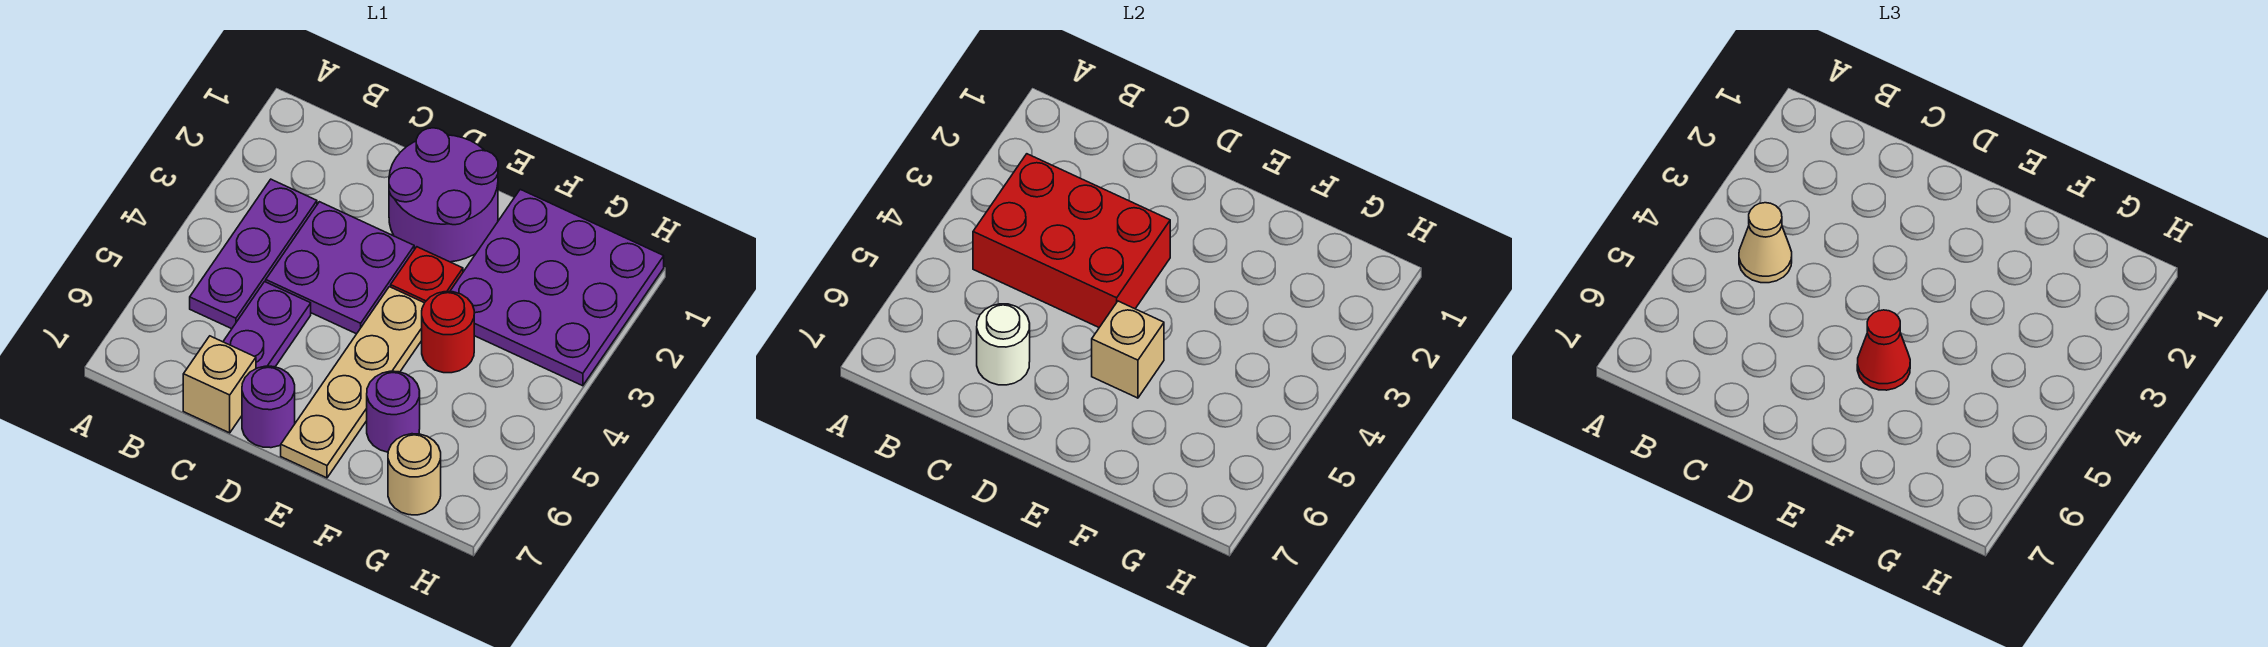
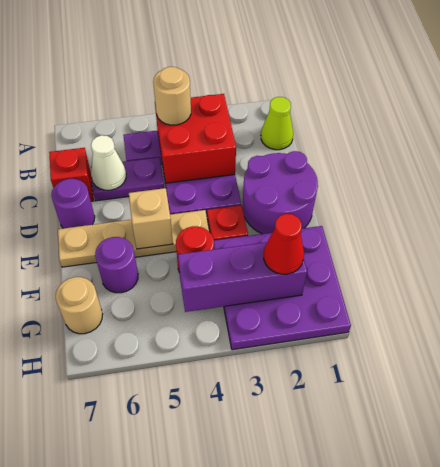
none -> lime 1x1 cone [261,97,293,150]
red 2x3 brick [973,154,1170,327] -> red 2x2 brick [155,94,236,183]
tan 1x1 cone [1739,203,1792,283] -> tan 1x1 round brick [153,67,191,125]
white 1x1 round brick [977,304,1030,385] -> white 1x1 cone [91,135,126,190]
tan 1x1 brick [183,336,256,433] -> red 1x1 brick [49,148,93,201]
red 1x1 cone [1857,310,1910,390] -> red 1x1 cone moved to [264,214,304,274]
none -> purple 1x3 brick [178,242,307,312]

